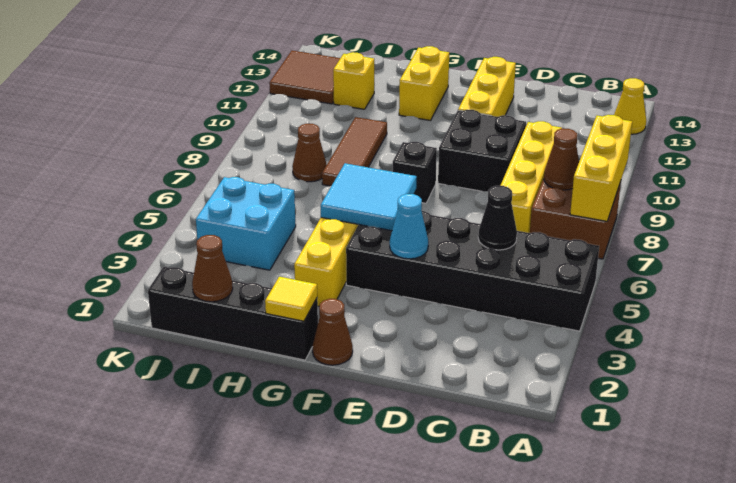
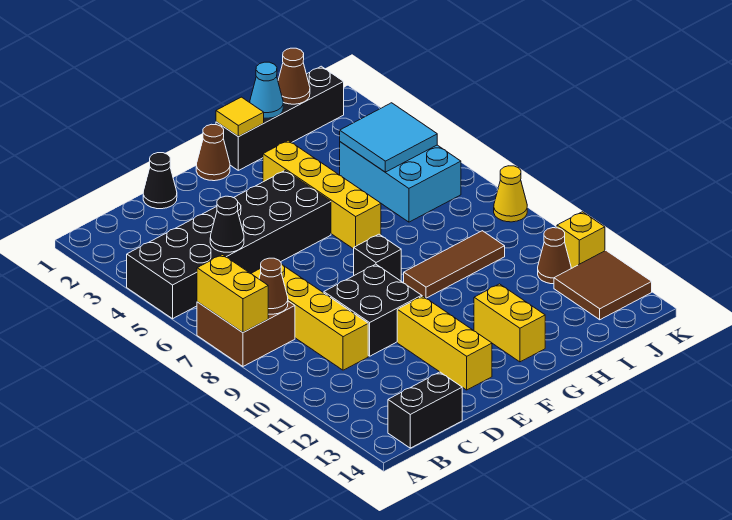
yellow 1x3 brick [570,115,632,221] -> yellow 1x2 brick [197,255,268,332]
yellow 1x1 cone [614,78,646,134] -> yellow 1x1 cone moved to [494,166,527,222]
none -> black 1x2 brick [388,372,462,448]
none -> black 1x1 cone [143,153,177,209]
cyan 1x1 cone [390,194,428,259] -> cyan 1x1 cone moved to [250,62,283,118]
cyan 2x2 tile [321,163,417,231] -> cyan 2x2 tile moved to [340,103,437,172]
brown 1x3 tile [322,117,387,186] -> brown 1x3 tile turned to [404,231,505,298]
cyan 2x2 brick [196,177,296,270] -> cyan 2x3 brick [340,142,461,222]
brown 1x1 cone [292,124,327,182] -> brown 1x1 cone moved to [538,228,571,284]
yellow 1x1 brick [333,52,374,109] -> yellow 1x1 brick moved to [557,212,605,268]

